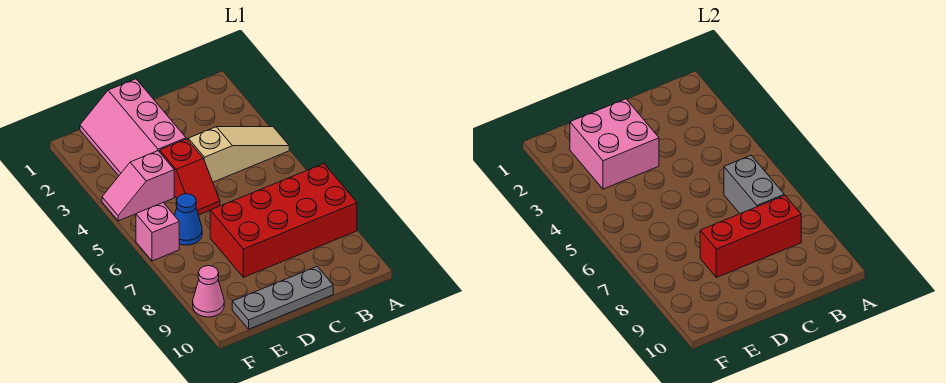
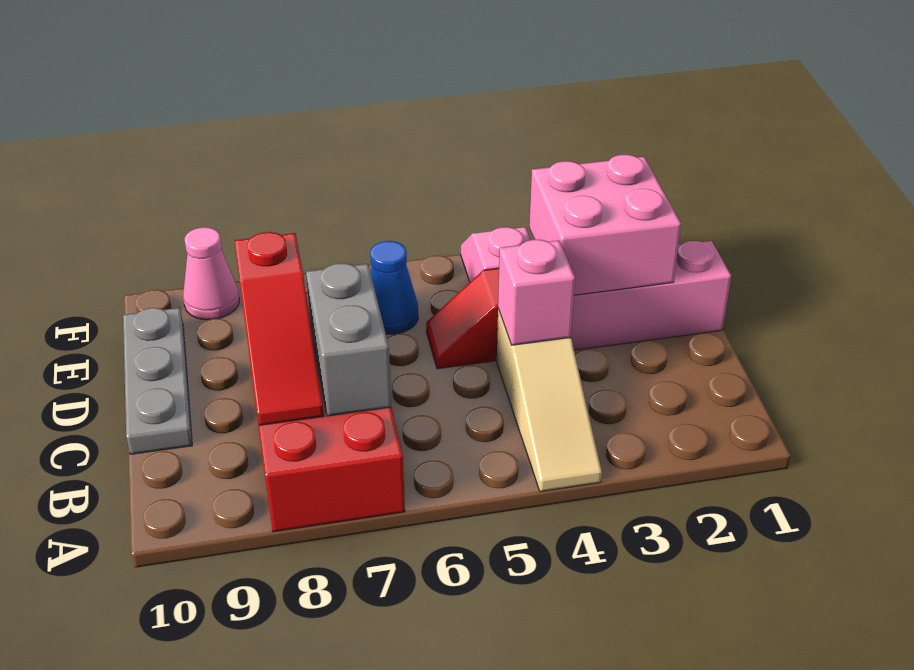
grey 1x2 brick [724,156,784,214] -> grey 1x2 brick turned to [306,263,391,416]
red 1x3 brick [700,195,801,277] -> red 1x3 slope [235,232,324,425]
pink 1x1 brick [136,203,179,261] -> pink 1x1 brick moved to [498,240,575,345]

